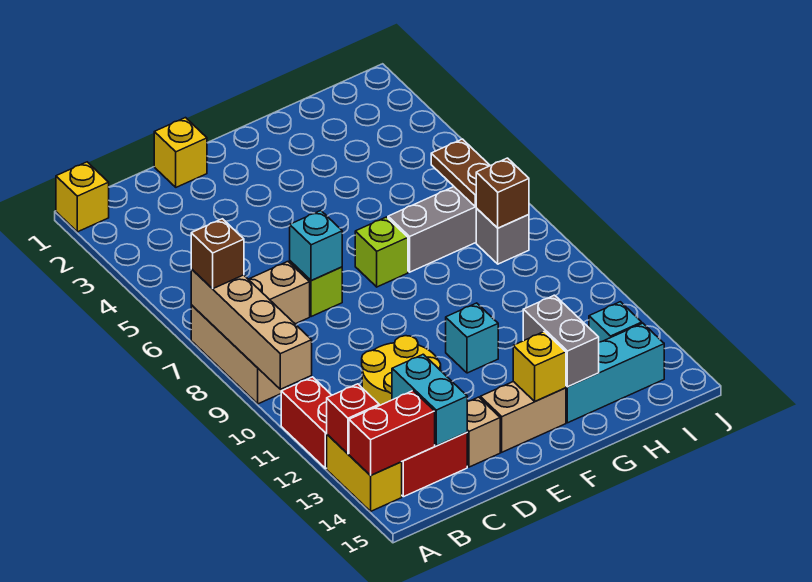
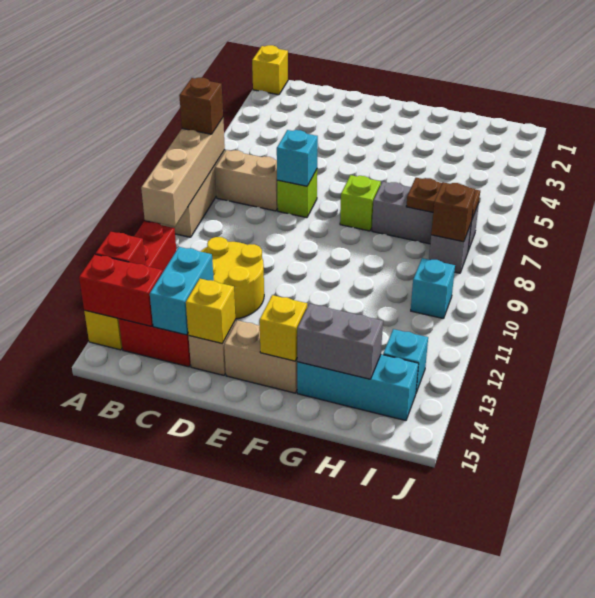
yellow 1x1 brick [154,118,207,187] -> yellow 1x1 brick moved to [186,279,235,343]
cyan 1x1 brick [446,303,498,373] -> cyan 1x1 brick moved to [411,258,455,319]
grey 1x2 brick [523,295,599,387] -> grey 1x2 brick turned to [297,304,383,379]
brown 1x2 plate [431,139,490,206] -> brown 1x2 plate turned to [406,178,480,219]

